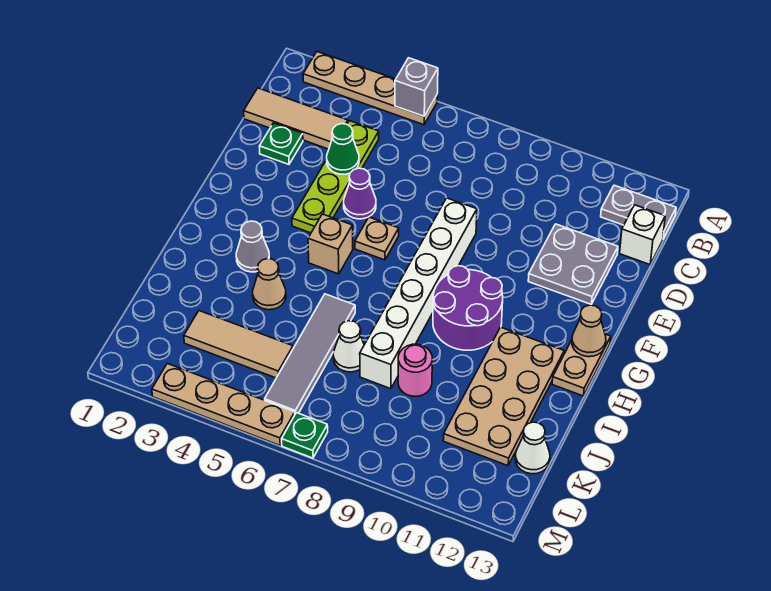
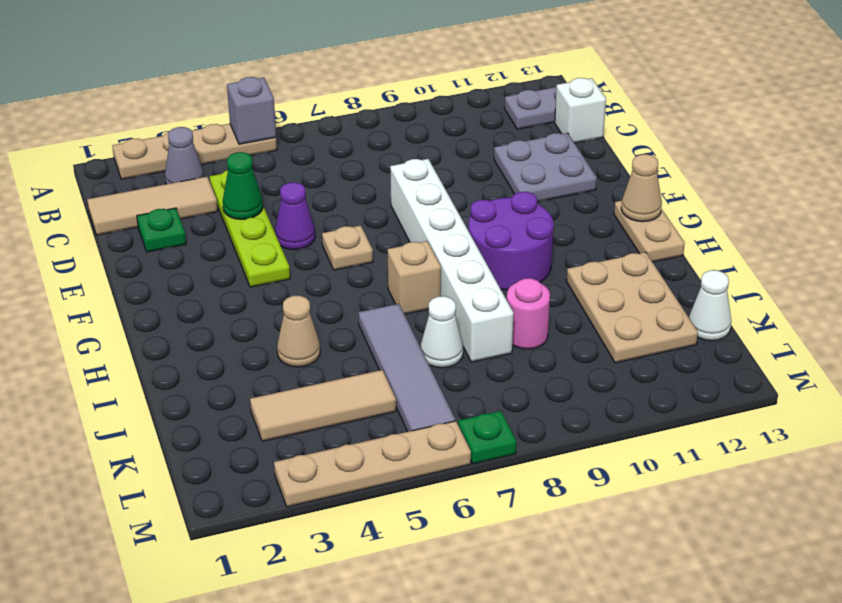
tan 1x1 brick [308,214,353,274] -> tan 1x1 brick moved to [388,241,441,314]
grey 1x1 cone [236,221,269,272] -> grey 1x1 cone moved to [165,127,204,184]
tan 2x4 plate [443,327,564,466] -> tan 2x3 plate [566,252,698,363]

